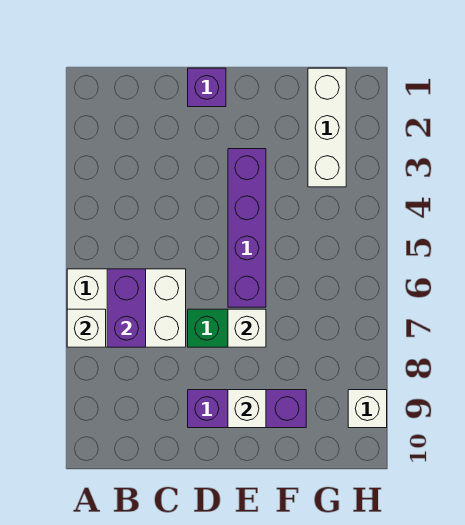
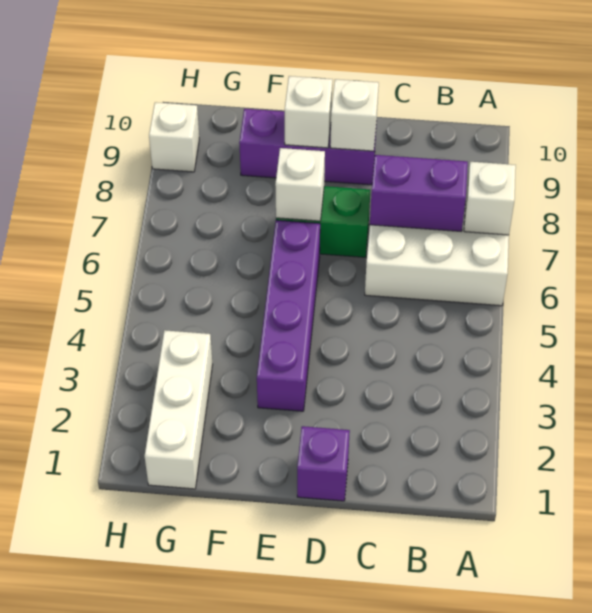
purple 1x2 brick [107,269,146,347] -> purple 1x2 brick turned to [370,155,468,231]
none -> white 1x1 brick [330,79,379,151]

